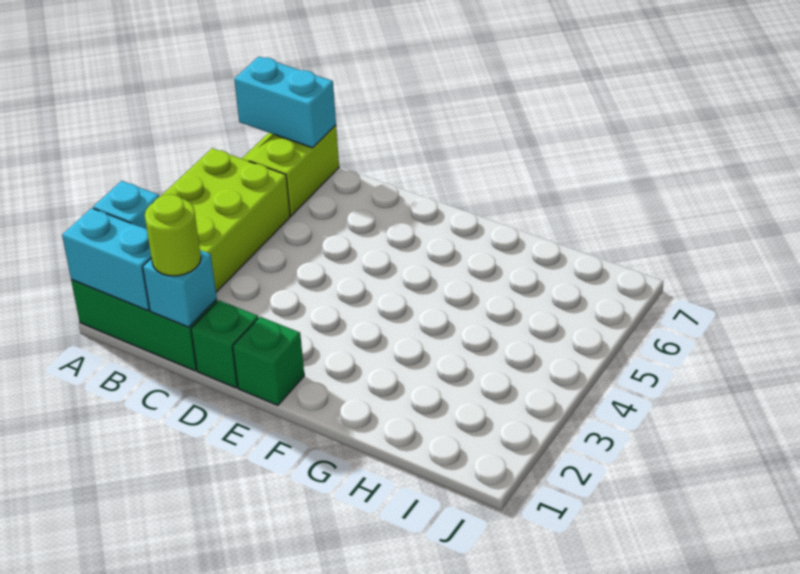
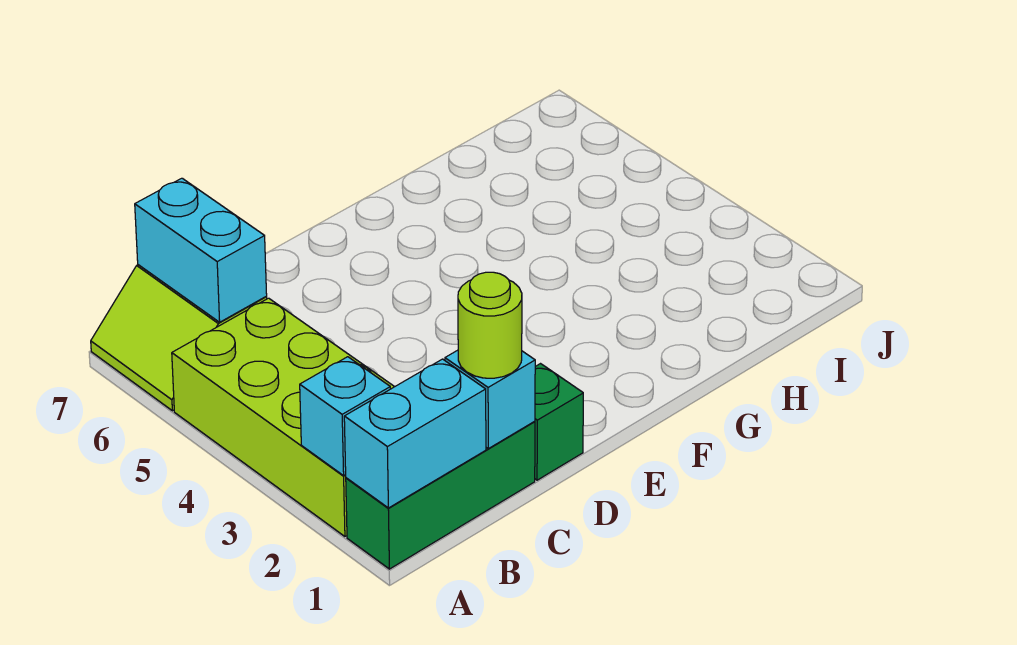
cyan 1x2 brick [234,57,336,148] -> cyan 1x2 brick turned to [135,178,267,322]
green 1x1 brick [233,317,304,405] -> none

